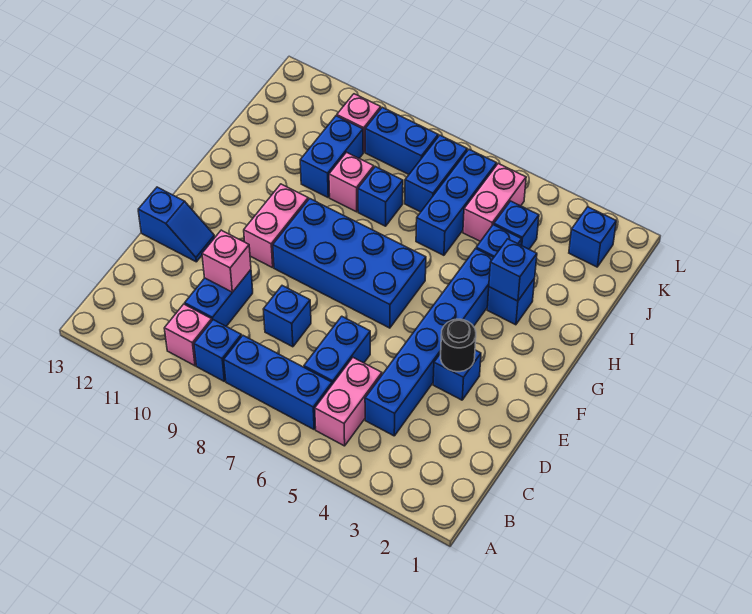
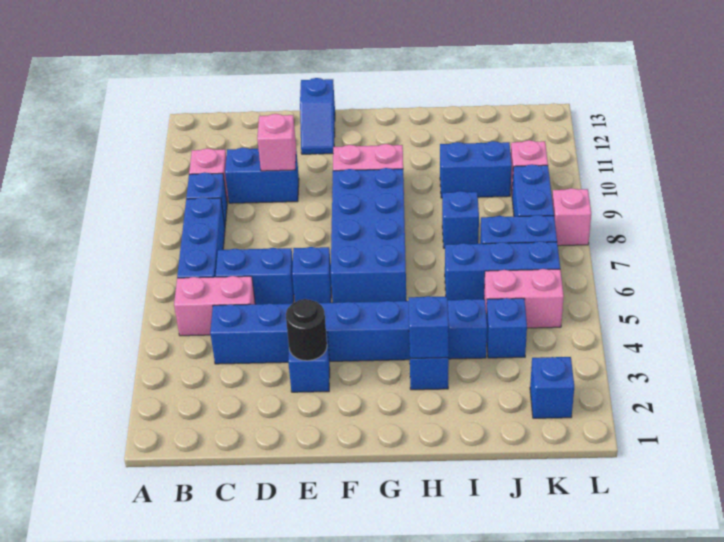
blue 1x1 brick [263,286,311,347] -> blue 1x1 brick moved to [292,247,331,303]
pink 1x1 brick [329,152,374,212] -> pink 1x1 brick moved to [552,188,591,246]

